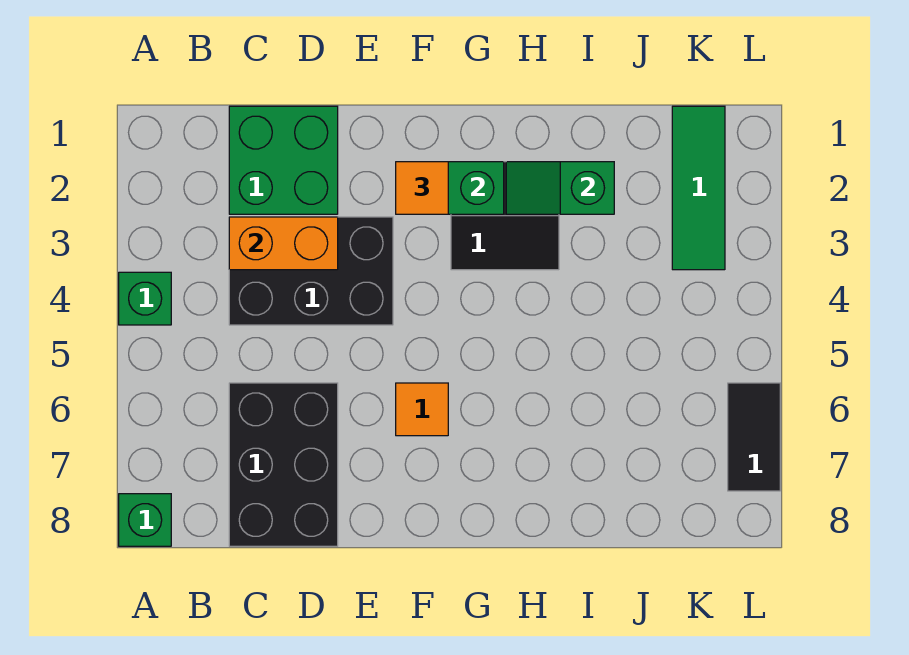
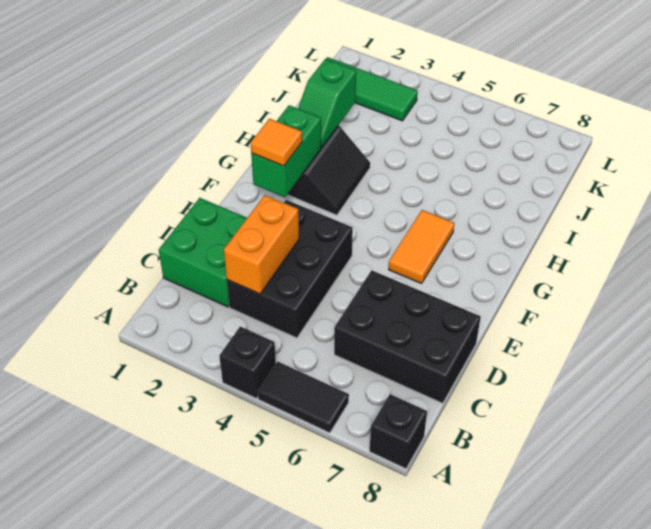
green 1x1 brick [119,272,171,325] -> black 1x1 brick [219,327,276,399]
green 1x1 brick [119,494,171,546] -> black 1x1 brick [370,394,427,469]
orange 1x1 tile [396,383,448,436] -> orange 1x2 tile [389,210,455,284]
black 1x2 tile [728,383,780,491] -> black 1x2 tile moved to [258,362,349,433]

